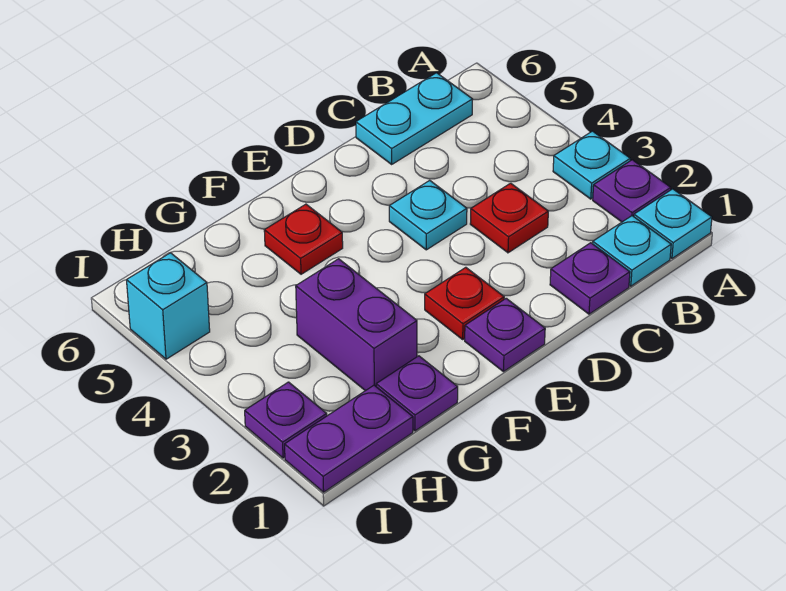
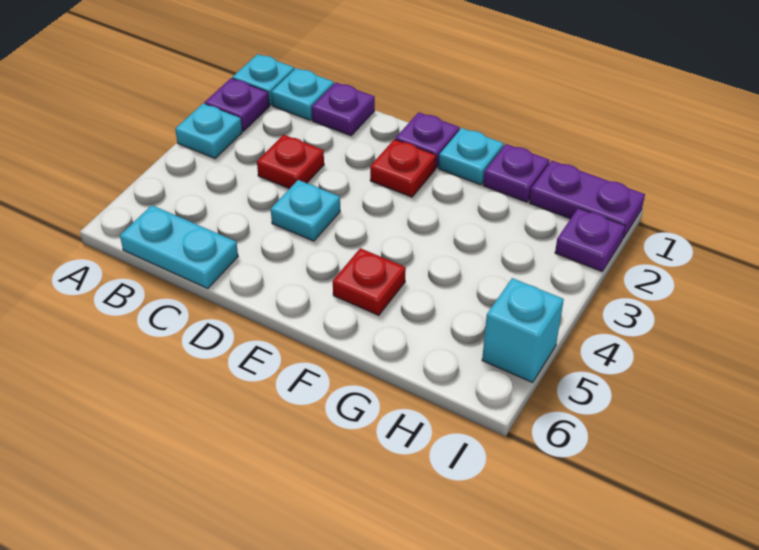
none -> cyan 1x1 plate [439,128,504,185]
purple 1x2 brick [296,259,417,391] -> none

